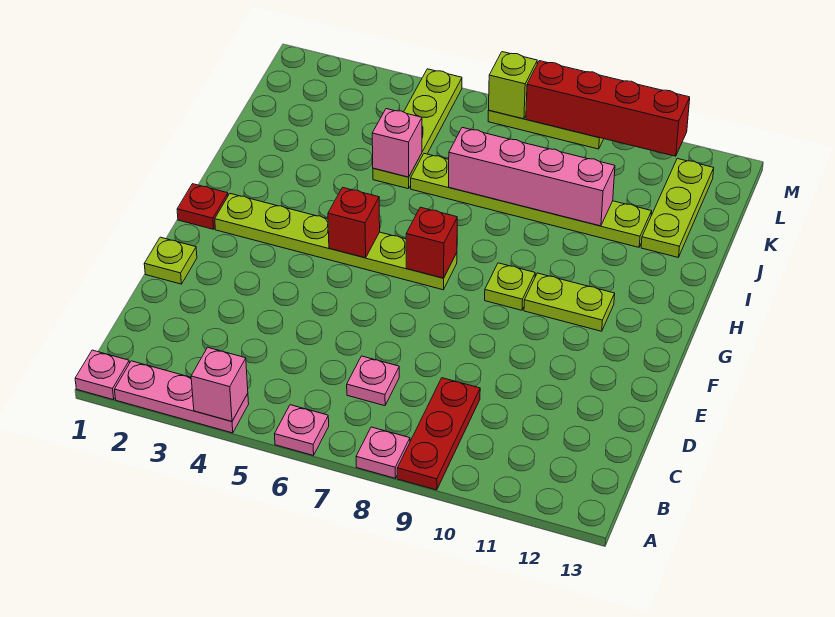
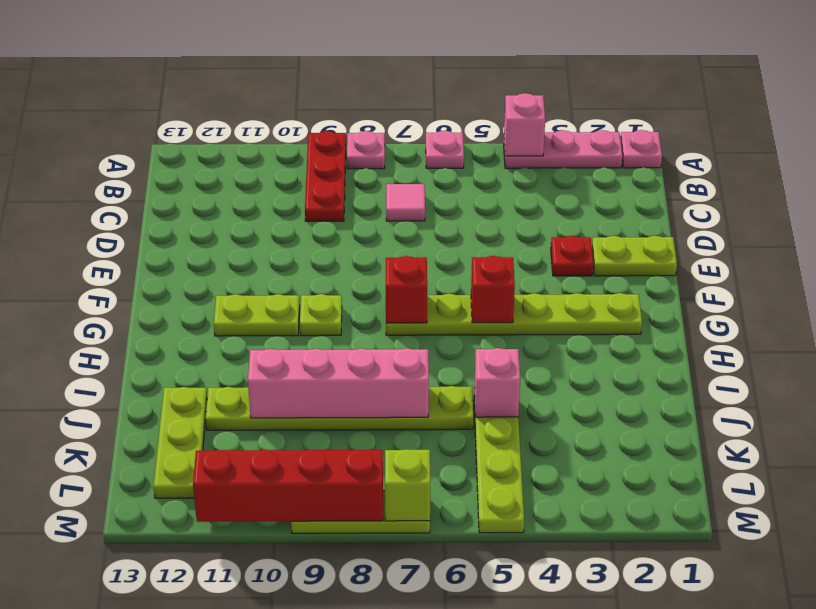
pink 1x1 plate [347,356,399,406] -> pink 1x1 tile [386,184,425,221]
lime 1x1 plate [144,237,197,284] -> lime 1x2 plate [592,236,677,276]
red 1x1 plate [177,184,228,229] -> red 1x1 plate moved to [551,236,593,276]

